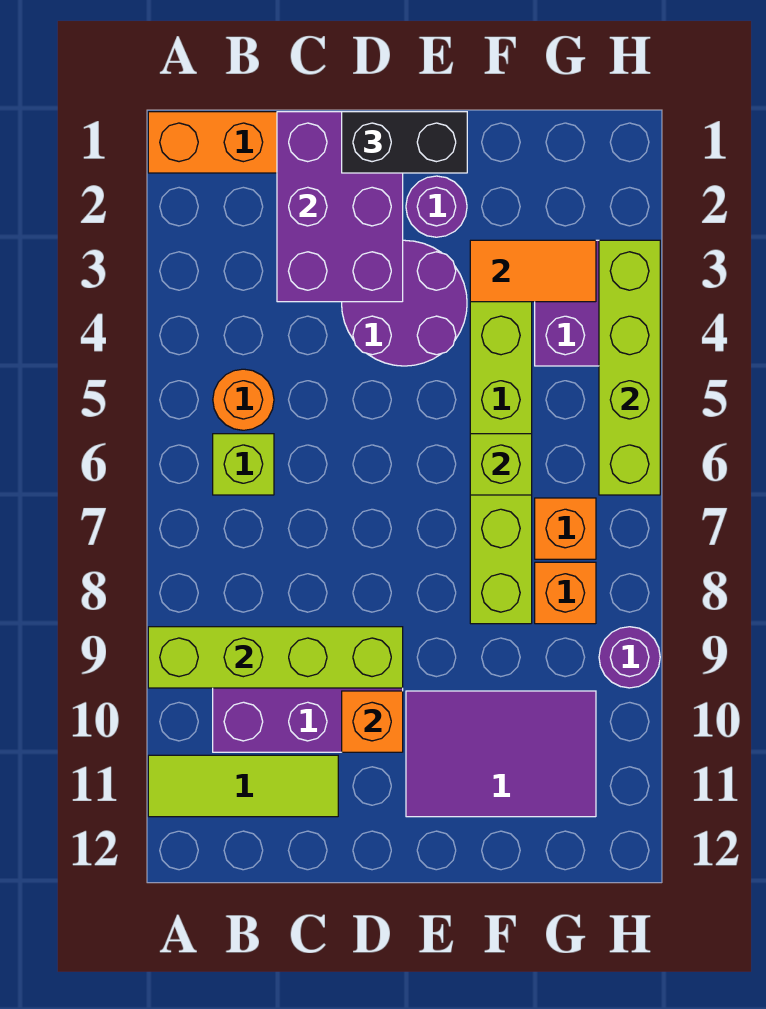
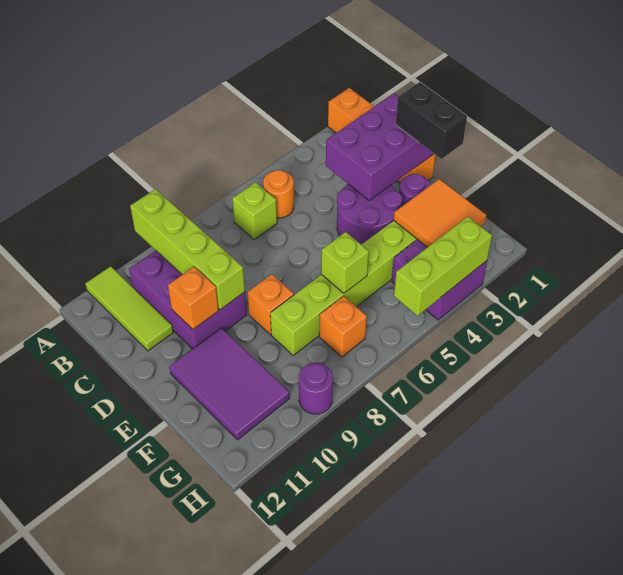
orange 1x2 tile [470,240,596,302] -> orange 2x2 tile [394,179,486,247]
orange 1x1 brick [535,562,596,624] -> orange 1x1 brick moved to [247,274,294,334]
lime 1x4 brick [599,240,660,495] -> lime 1x3 brick [394,217,492,316]

